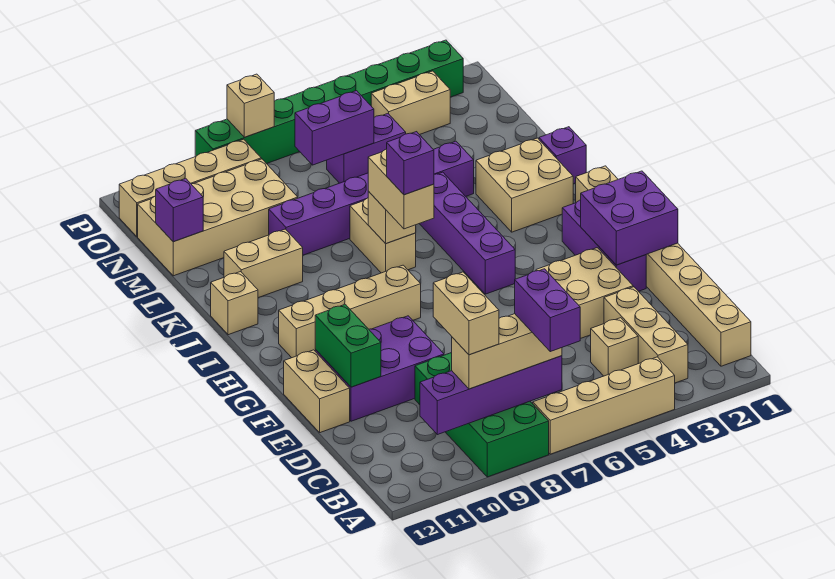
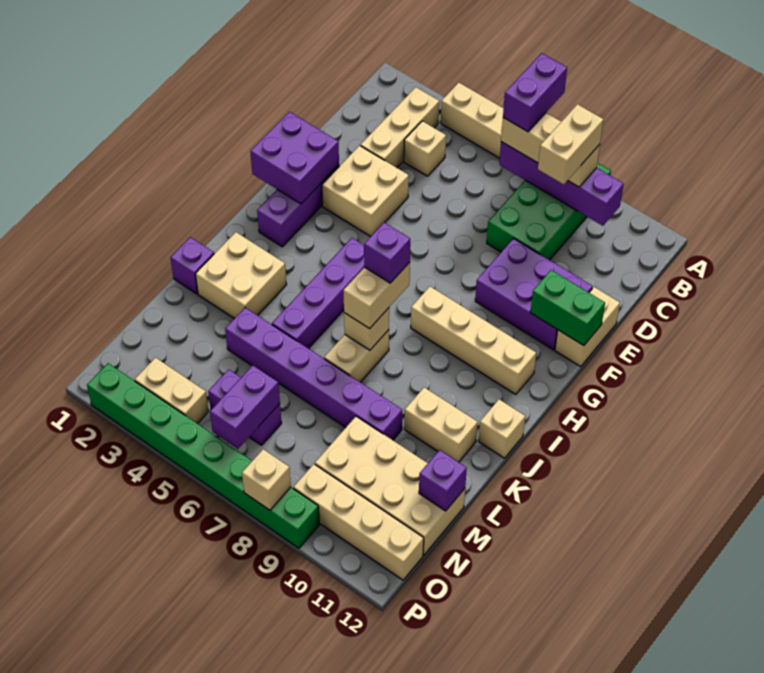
tan 1x8 brick [576,166,751,366] -> none
green 1x2 brick [315,304,381,387] -> green 1x2 brick turned to [530,270,605,346]
purple 1x2 brick [295,91,374,165] -> purple 1x2 brick turned to [210,365,280,449]

